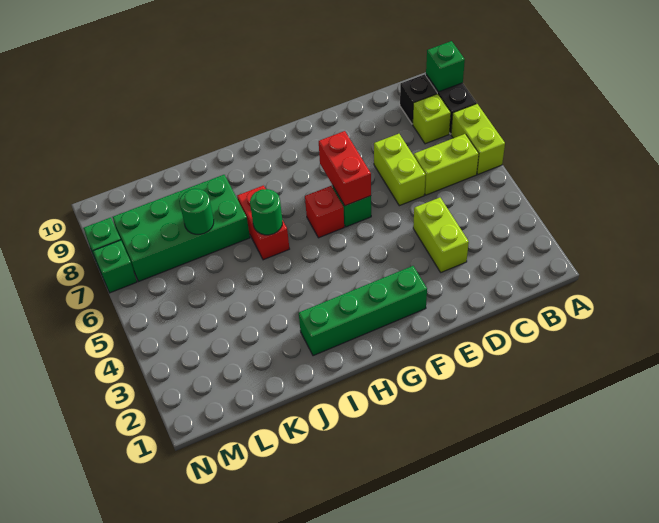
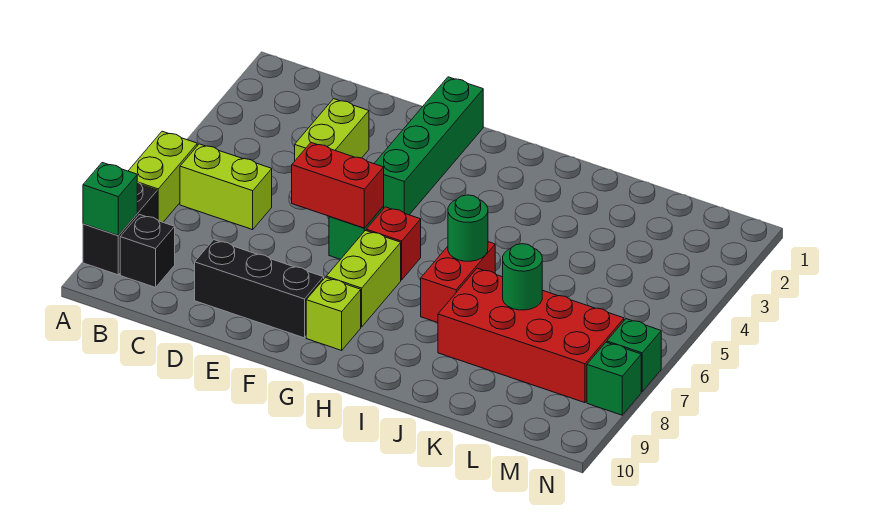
lime 1x1 brick [413,94,451,144] -> lime 1x1 brick moved to [306,277,361,350]
lime 1x2 brick [374,134,425,206] -> lime 1x2 brick moved to [326,231,401,327]
none -> black 1x3 brick [195,240,324,338]
green 1x4 brick [299,266,427,356] -> green 1x4 brick turned to [374,77,483,215]
red 1x2 brick [319,131,371,206] -> red 1x2 brick turned to [292,143,384,228]
green 2x4 brick [113,175,250,281] -> red 2x4 brick [438,268,624,403]

